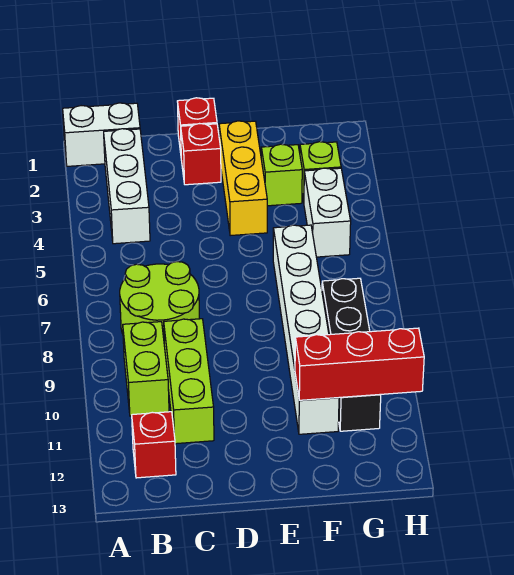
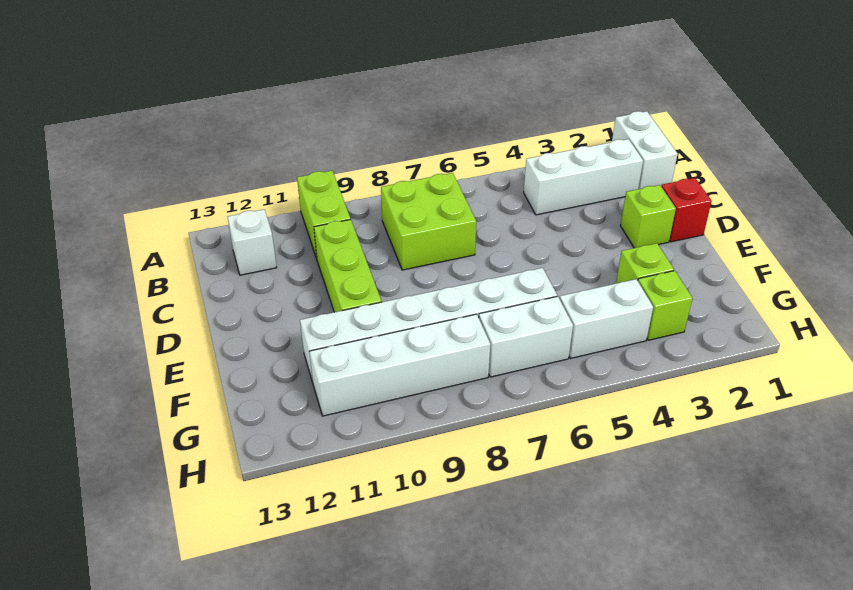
lime 2x2 round brick [120,262,199,338] -> lime 2x2 brick [381,173,476,270]
lime 1x2 brick [123,322,169,416] -> lime 1x2 brick turned to [297,171,351,259]
red 1x1 brick [132,412,176,478] -> white 1x1 brick [228,209,277,275]
lime 1x3 brick [164,319,214,444] -> lime 1x3 brick turned to [314,219,382,312]
red 1x1 brick [181,124,221,185] -> lime 1x1 brick [621,185,676,248]
yellow 1x3 brick [219,121,267,236] -> none
red 1x3 brick [295,328,424,400] -> none
none -> white 1x2 brick [479,296,573,377]
black 1x4 brick [322,278,381,431] -> white 1x4 brick [309,314,490,416]

